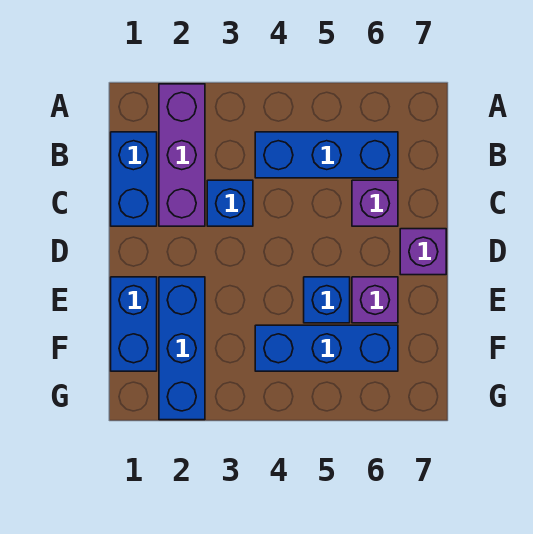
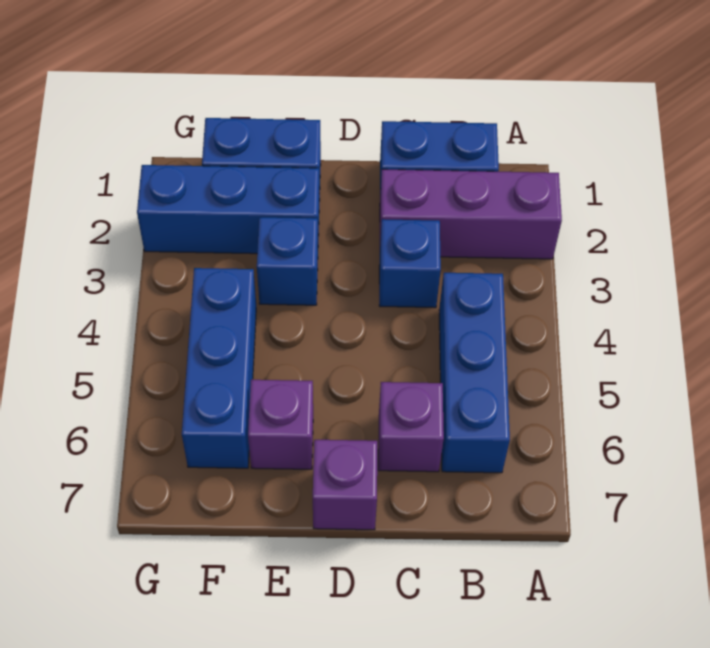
blue 1x1 brick [304,277,350,323] -> blue 1x1 brick moved to [257,217,318,305]

